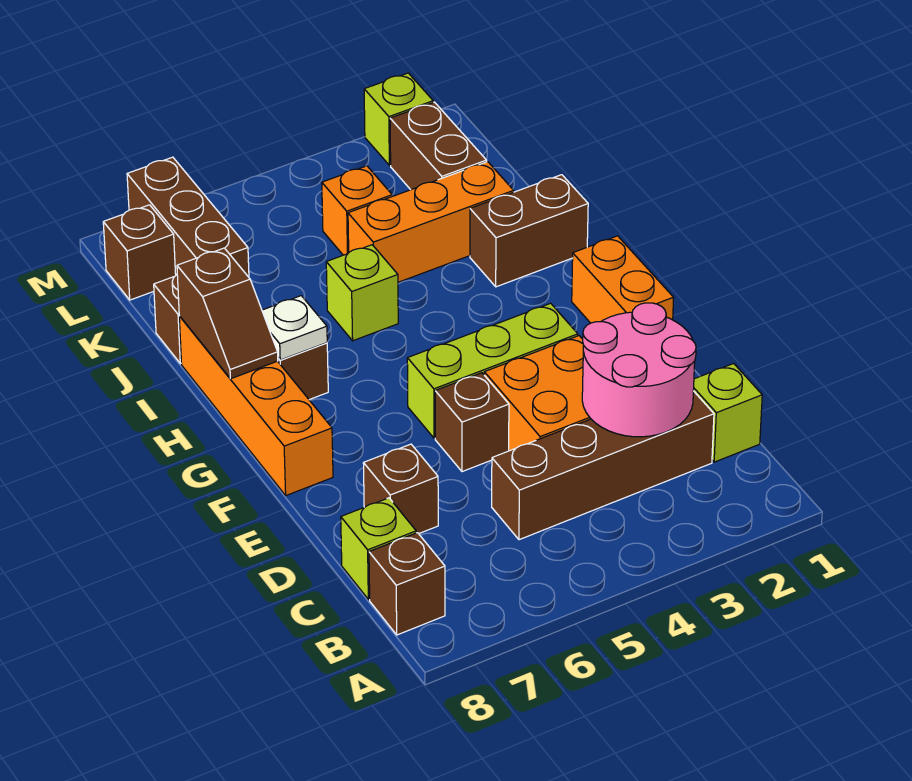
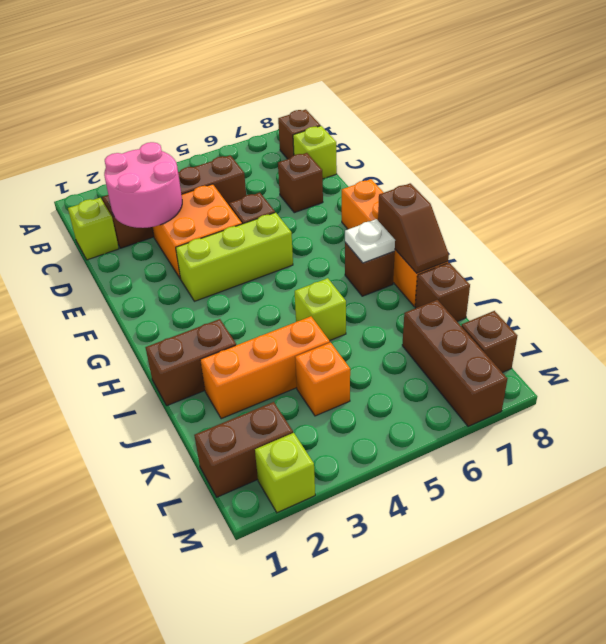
orange 1x2 brick [572,236,674,323] -> none
brown 1x2 slope [177,248,278,379] -> brown 1x2 slope turned to [378,183,449,273]
brown 1x2 brick [390,102,487,190] -> brown 1x2 brick turned to [194,402,293,497]

